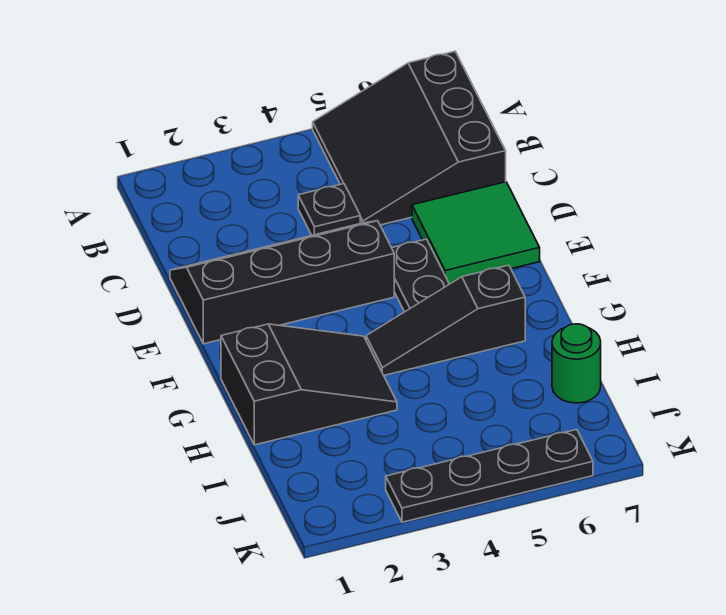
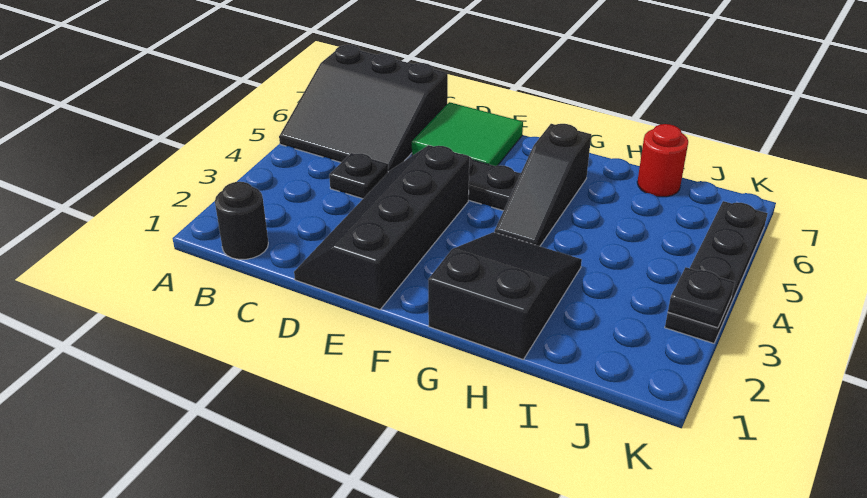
none -> black 1x1 round brick [215,182,268,259]
green 1x1 round brick [552,324,601,403] -> red 1x1 round brick [637,124,688,197]
none -> black 1x1 plate [668,267,735,328]

